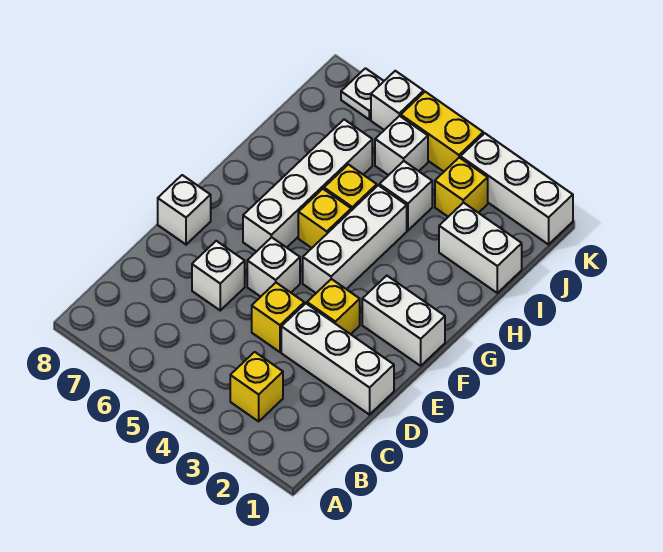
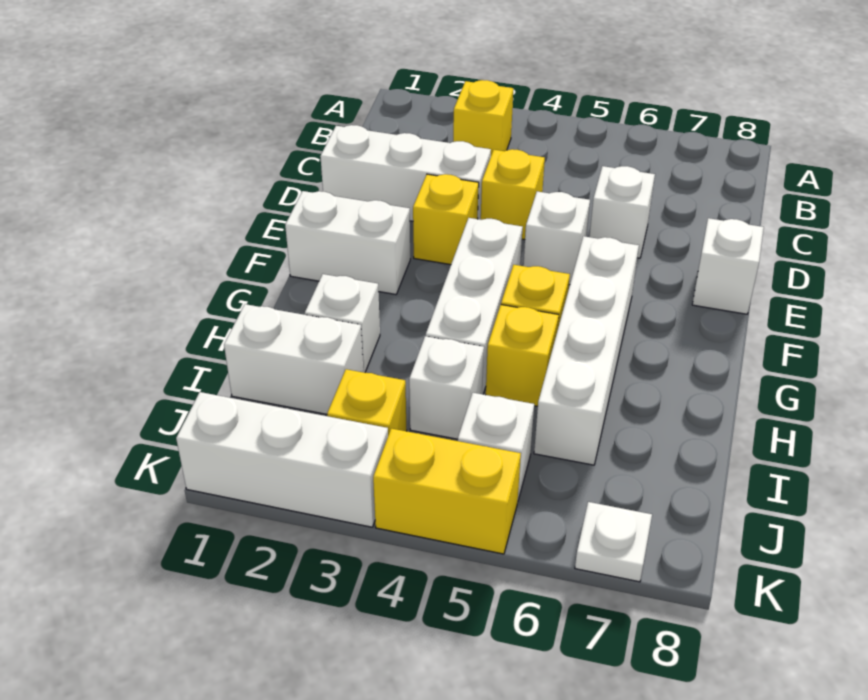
white 1x1 brick [371,71,424,130] -> white 1x1 brick moved to [305,274,380,373]

